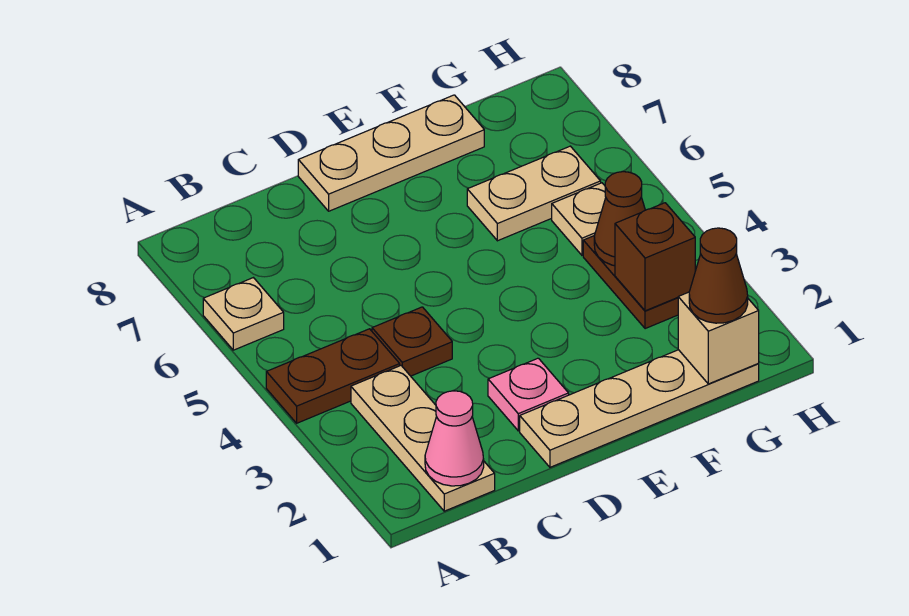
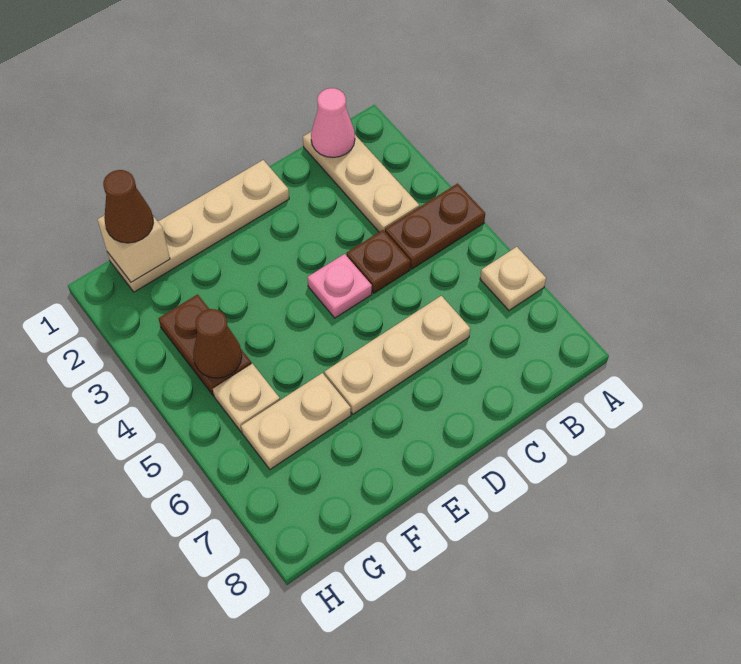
pink 1x1 plate [488,358,569,431] -> pink 1x1 plate moved to [307,254,372,318]
tan 1x3 plate [298,95,484,211] -> tan 1x3 plate moved to [324,296,470,414]
brown 1x1 brick [615,203,695,311] -> none

